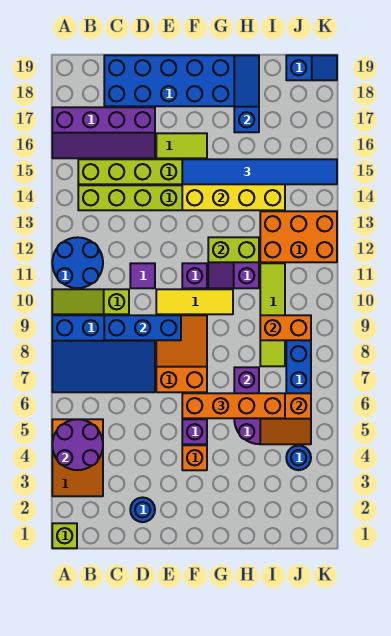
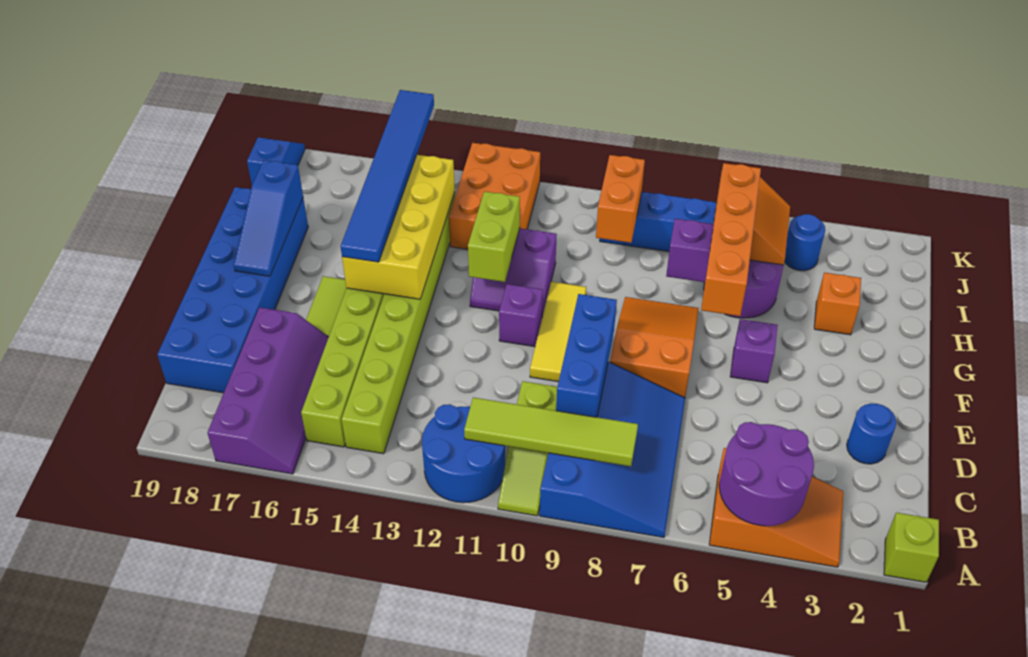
purple 1x1 tile [130,263,155,288] -> none
orange 2x3 slope [156,315,207,392] -> orange 2x3 slope turned to [610,297,699,398]
orange 1x1 brick [182,445,207,470] -> orange 1x1 brick moved to [814,273,861,335]
blue 1x3 slope [234,55,259,132] -> blue 1x3 slope turned to [234,160,303,276]
lime 1x4 tile [260,263,285,366] -> lime 1x4 tile moved to [464,397,638,467]

